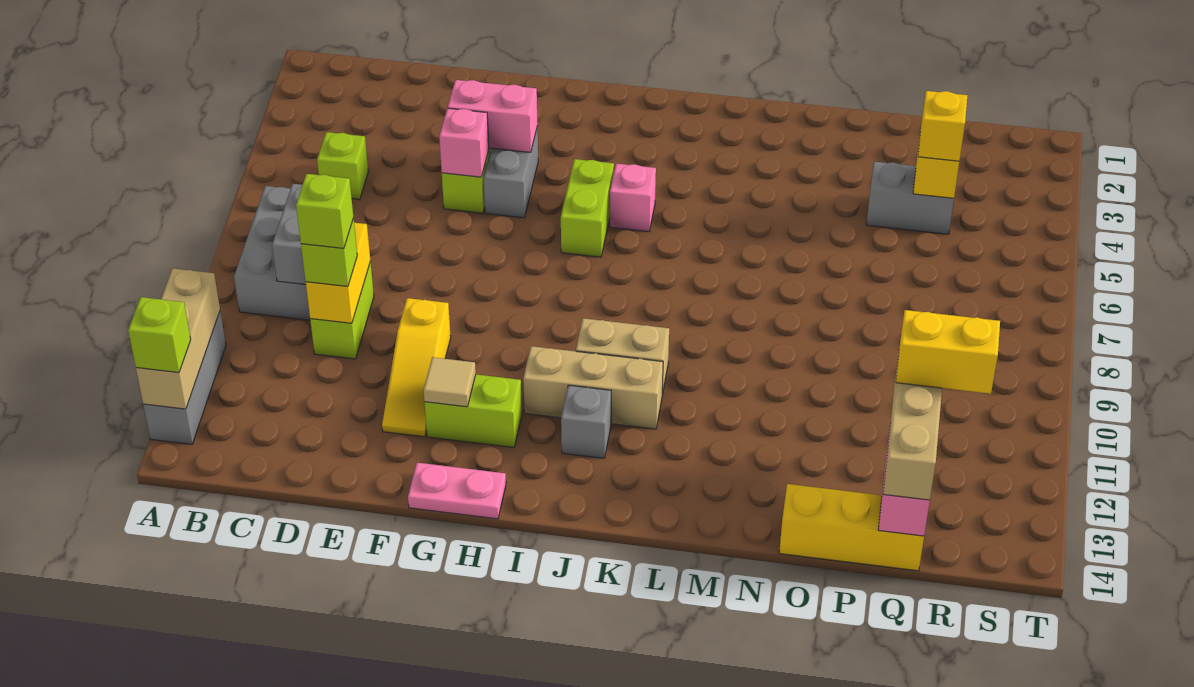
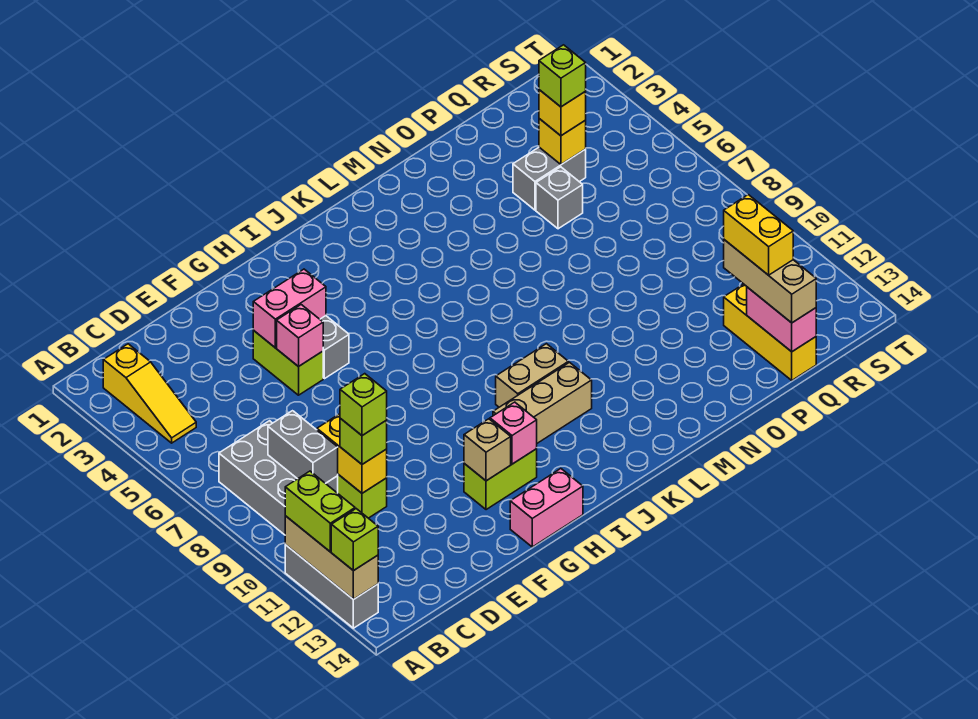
lime 1x1 brick [317,132,368,199] -> lime 1x1 brick moved to [539,45,586,107]
yellow 1x3 slope [382,298,451,437] -> yellow 1x3 slope moved to [103,344,196,443]
tan 1x1 tile [424,357,476,407] -> tan 1x1 brick [464,419,511,481]
pink 1x2 plate [408,463,506,519] -> pink 1x2 brick [510,469,583,547]
lime 1x2 brick [561,159,614,257] -> lime 1x2 brick moved to [285,471,355,552]
pink 1x1 brick [610,164,656,232] -> pink 1x1 brick moved to [490,402,537,464]
grey 1x1 brick [561,385,611,458] -> grey 1x1 brick moved to [536,167,583,229]
yellow 1x3 brick [779,484,924,571] -> yellow 1x3 brick turned to [724,284,816,380]
yellow 1x2 brick [896,310,1000,394] -> yellow 1x2 brick turned to [724,195,793,275]

